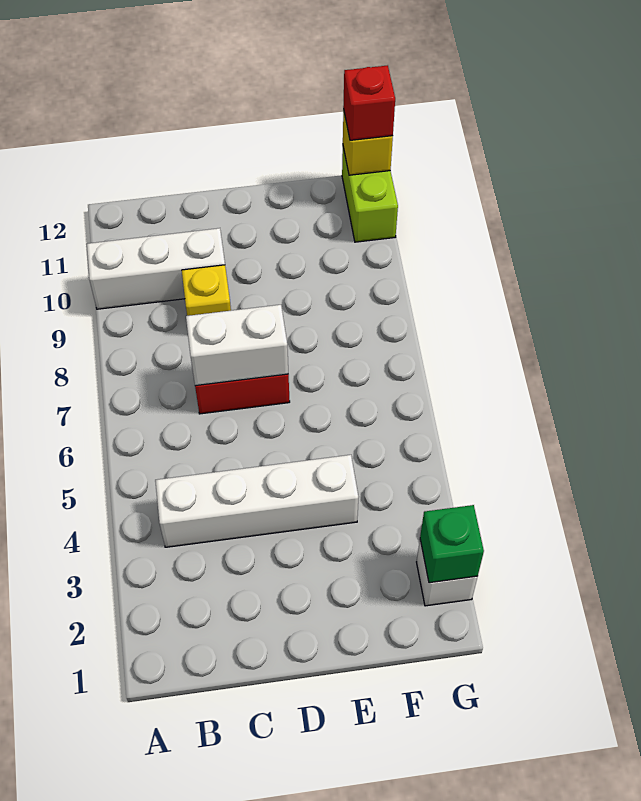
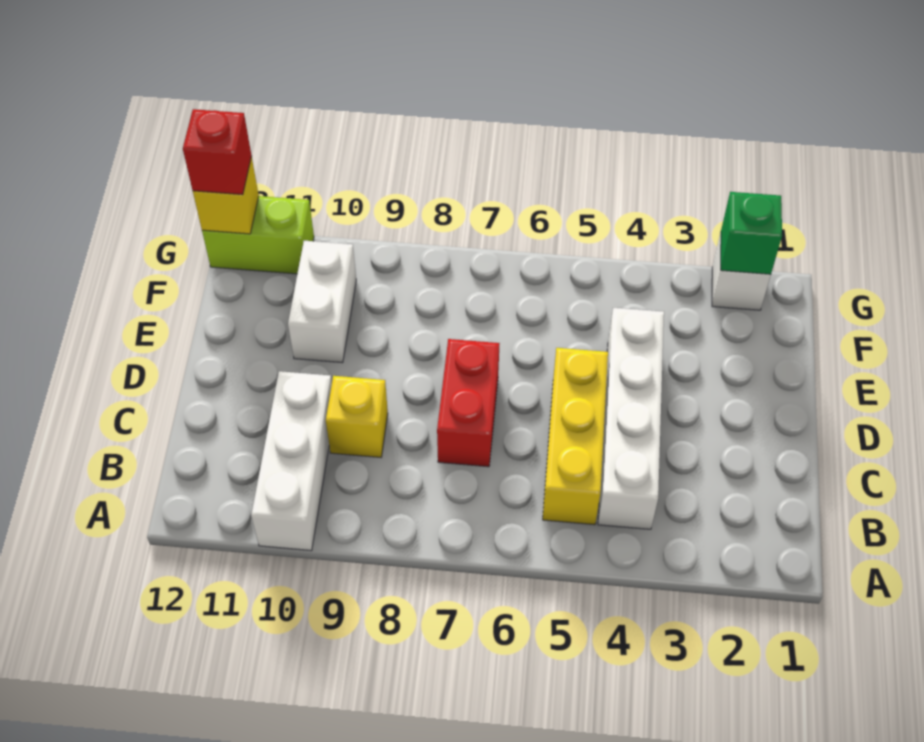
none -> yellow 1x3 brick [543,348,608,525]
white 1x2 brick [186,305,288,386] -> white 1x2 brick moved to [288,241,356,363]

